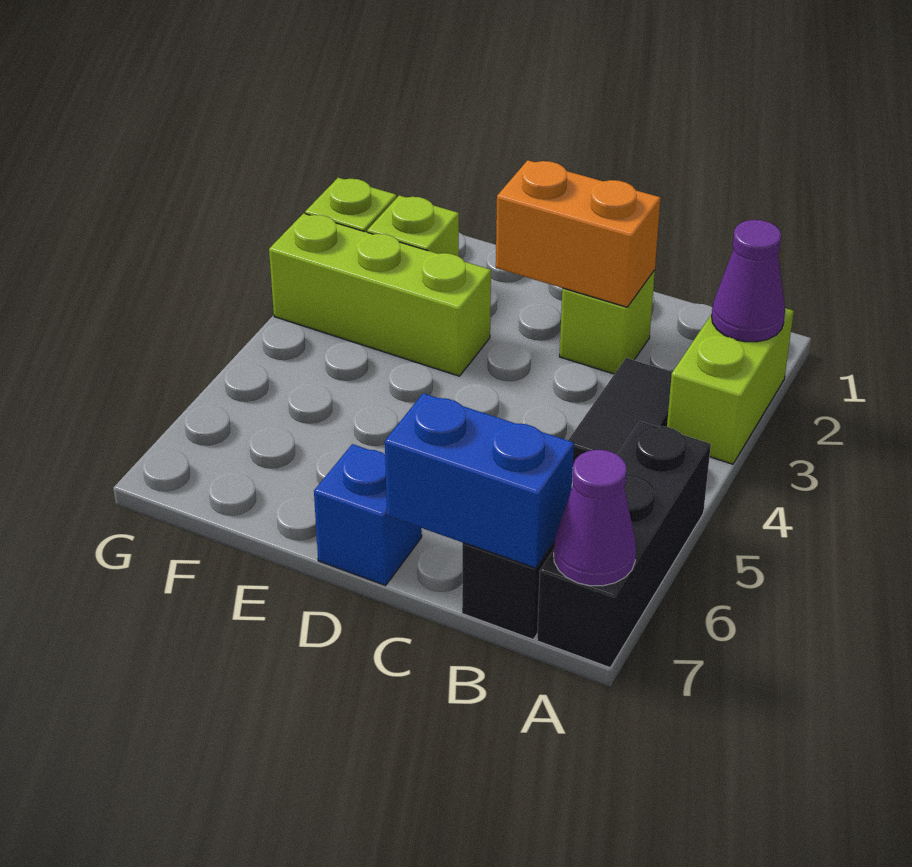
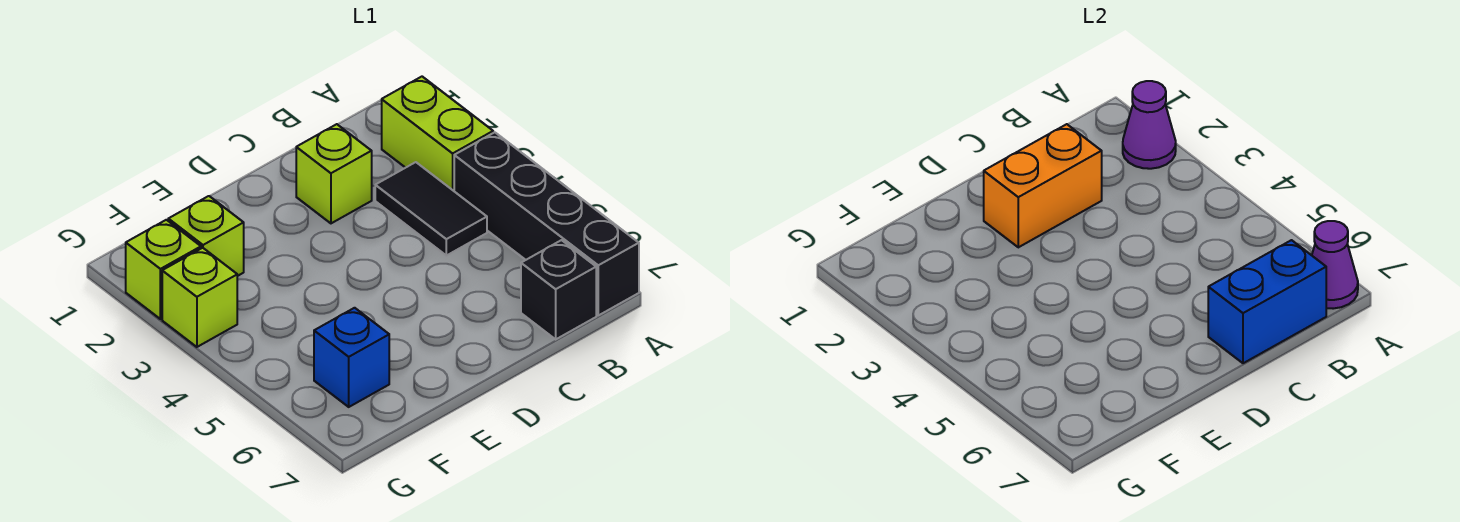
black 1x3 brick [537,421,711,667] -> black 1x4 brick [454,132,639,315]
blue 1x1 brick [314,444,422,586] -> blue 1x1 brick moved to [314,308,389,407]
lime 1x3 brick [269,213,491,376] -> lime 1x1 brick [162,248,237,347]

